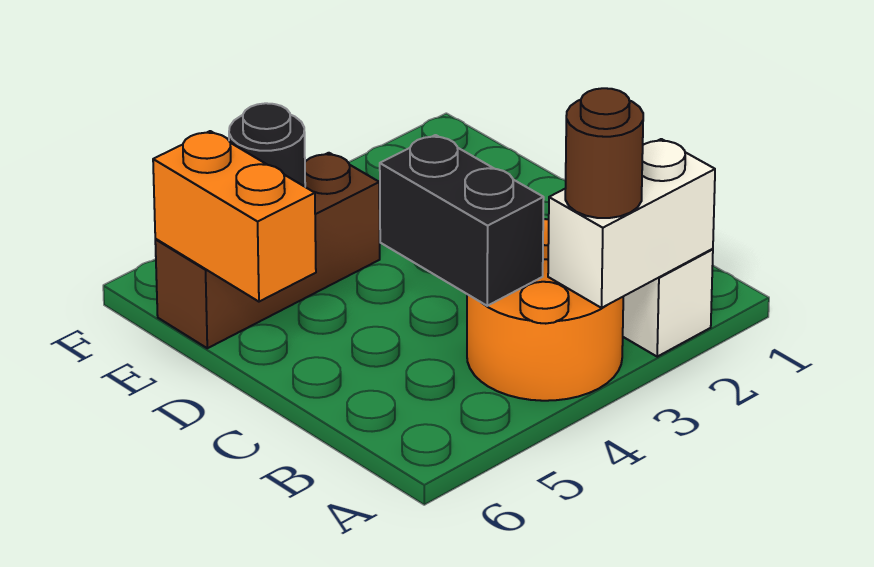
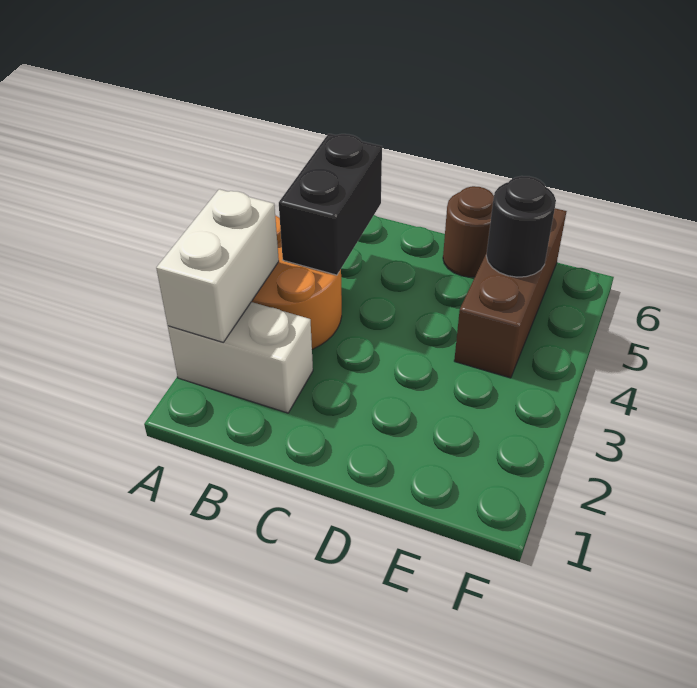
brown 1x1 round brick [565,88,643,218] -> brown 1x1 round brick moved to [443,186,494,277]
black 1x2 brick [380,135,544,306] -> black 1x2 brick turned to [279,134,382,275]
orange 1x2 brick [153,131,316,302] -> none

